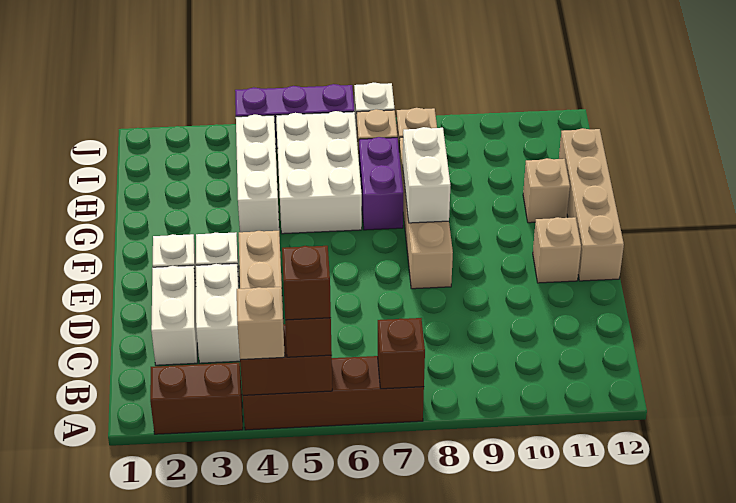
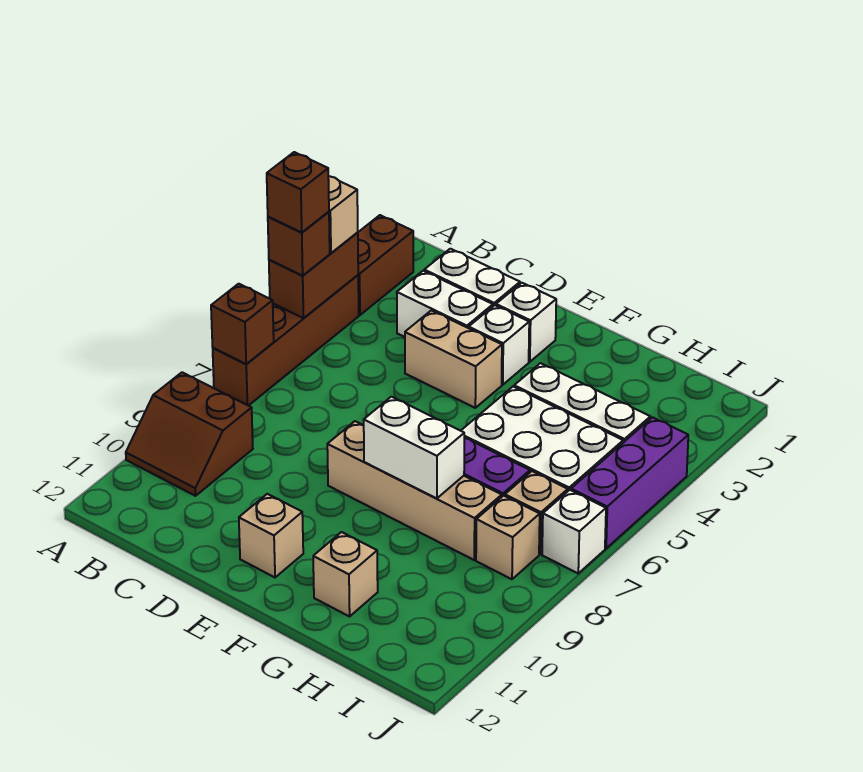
none -> brown 2x2 slope [126,372,253,496]
tan 1x4 brick [559,128,624,281] -> none

